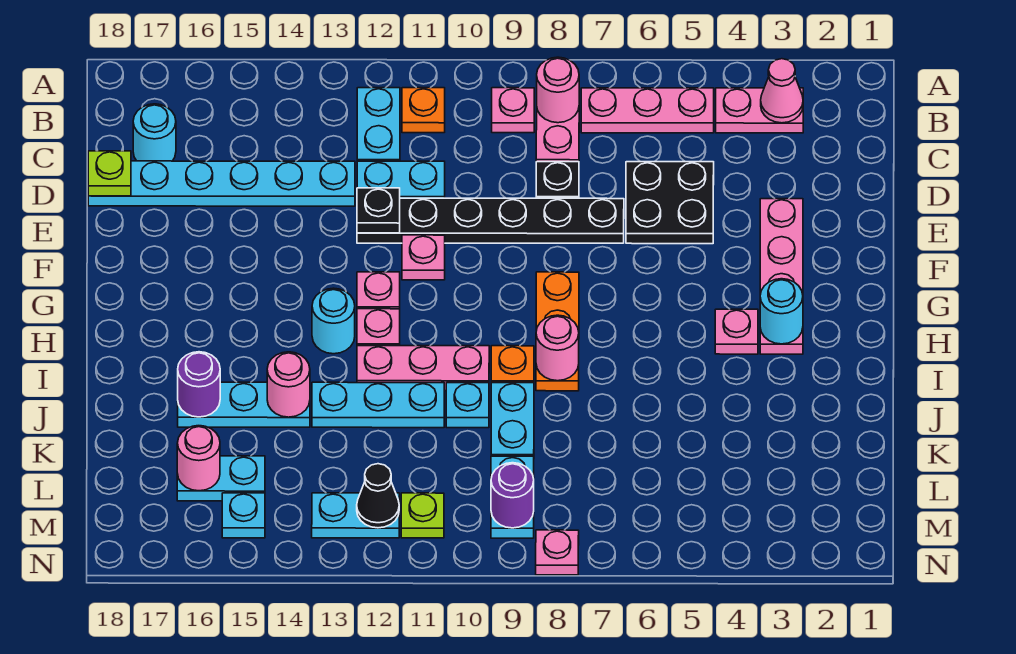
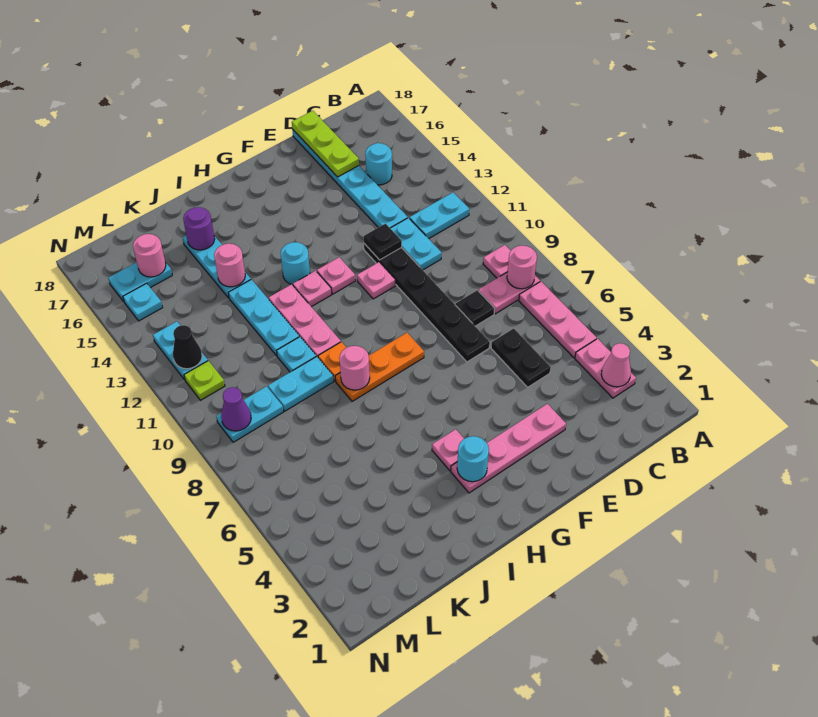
orange 1x1 plate [402,88,445,133] -> none
cyan 1x1 round brick [133,104,176,161] -> cyan 1x1 round brick moved to [365,143,392,185]
black 2x2 plate [626,162,714,244] -> black 1x2 plate [491,329,551,387]
lime 1x1 plate [88,151,131,196] -> lime 1x3 plate [292,111,359,177]
cyan 1x2 plate [177,456,265,501] -> cyan 1x2 plate turned to [109,262,172,302]
purple 1x1 round brick [491,463,534,528] -> purple 1x1 cone [221,387,251,431]
pink 1x1 plate [536,530,579,575] -> none

